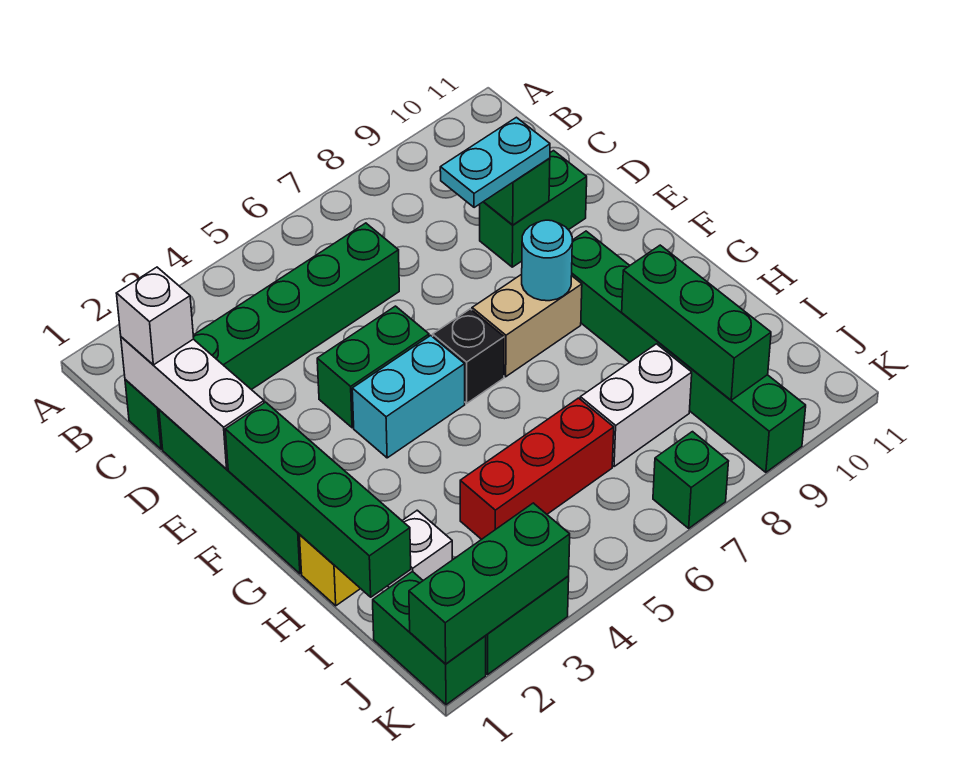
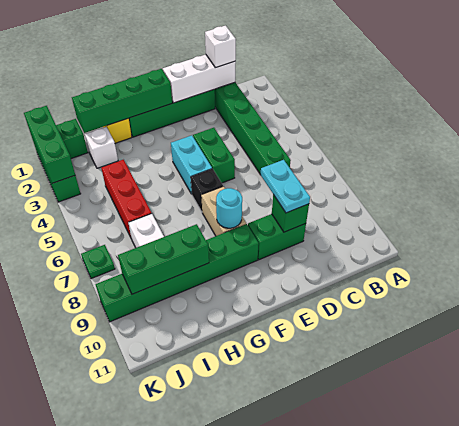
green 1x2 brick [480,151,587,267] -> green 1x2 brick turned to [248,214,306,260]
green 1x1 brick [653,432,729,528] -> green 1x1 plate [81,245,115,279]

